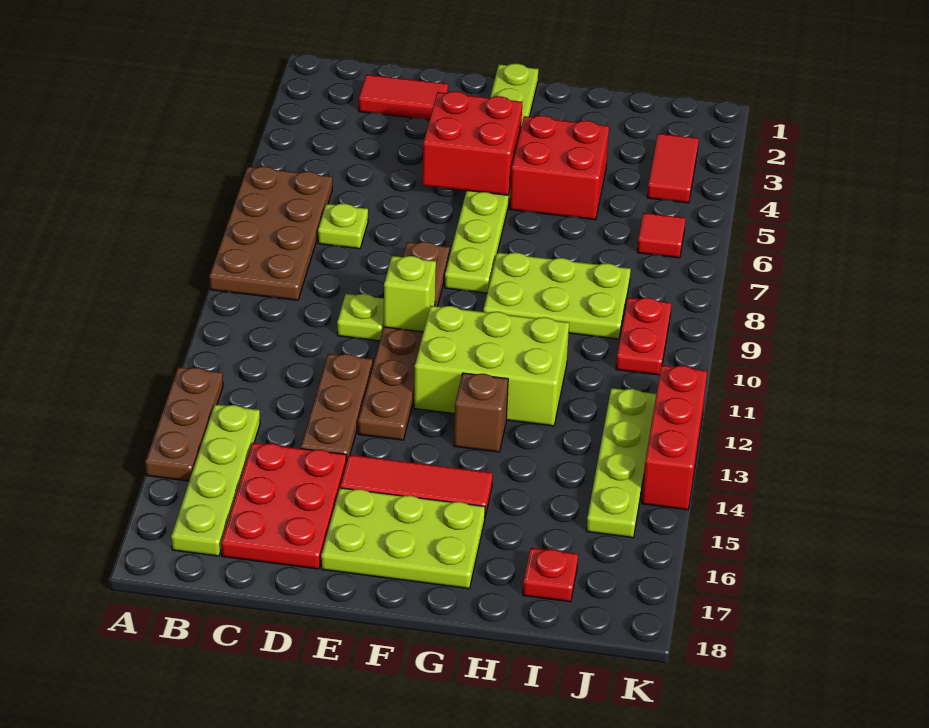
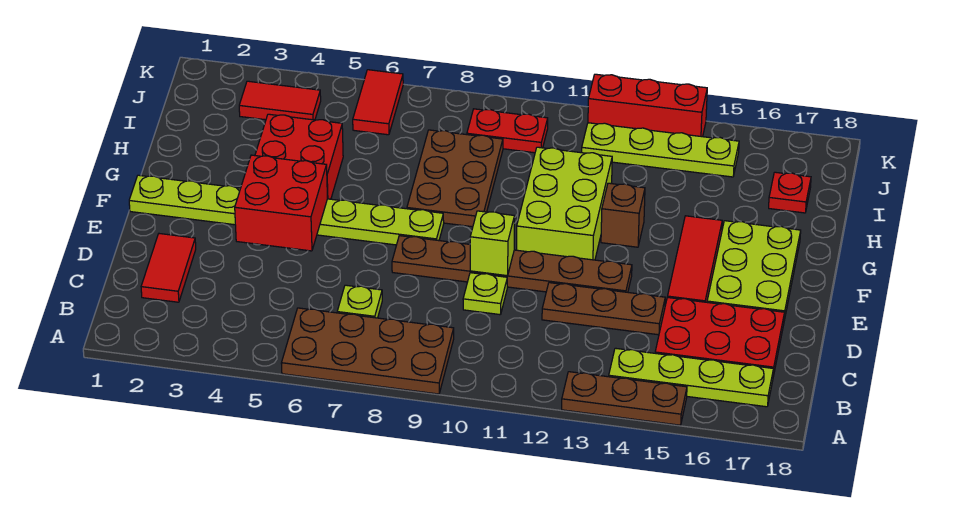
lime 2x3 plate [483,253,631,339] -> brown 2x3 plate [407,130,503,227]
red 1x1 tile [637,213,686,258] -> red 1x2 tile [353,70,403,135]

